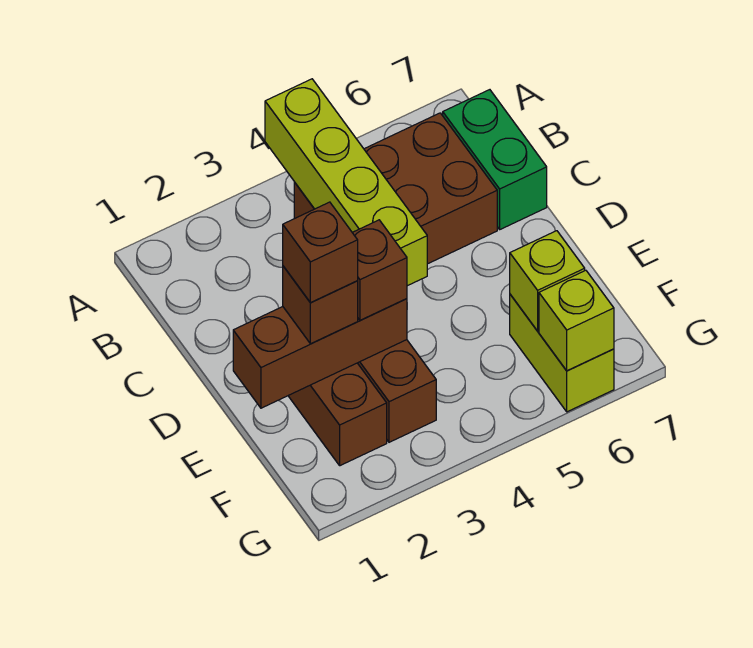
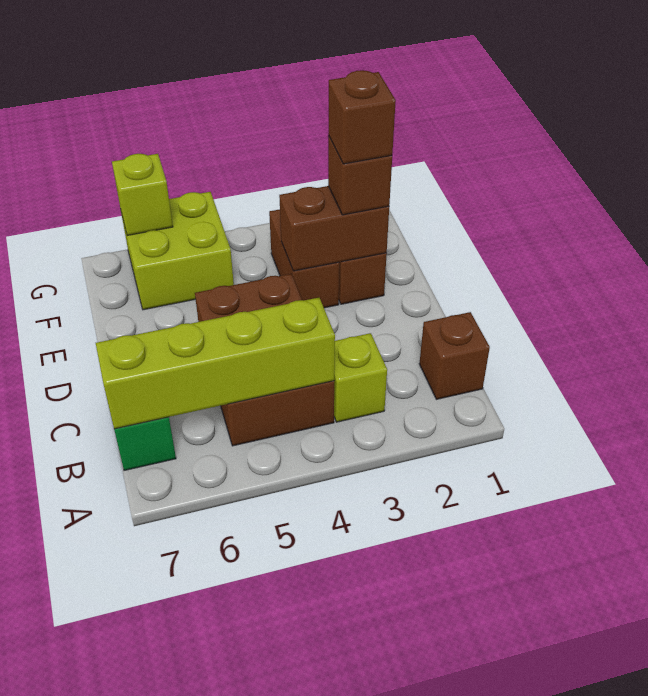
lime 1x4 brick [265,79,427,286] -> lime 1x4 brick turned to [96,298,335,429]
brown 2x3 brick [294,113,497,264] -> brown 2x3 brick turned to [195,274,334,446]
brown 1x3 brick [233,299,407,408] -> brown 1x2 brick [279,186,389,271]
brown 1x1 brick [352,220,407,320] -> brown 1x1 brick moved to [419,312,490,399]
lime 1x2 brick [510,294,614,412] -> lime 2x2 brick [121,192,234,310]
lime 1x1 brick [510,231,585,331] -> lime 1x1 brick moved to [334,333,387,422]

